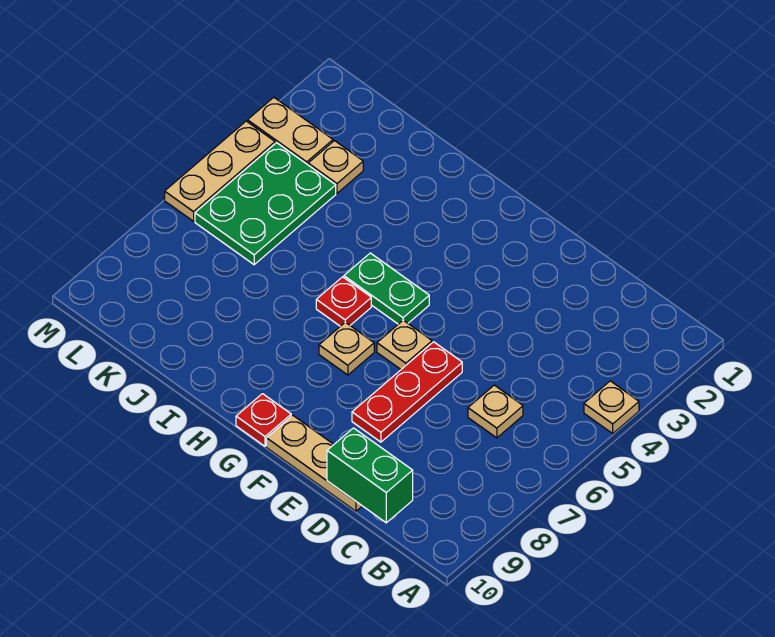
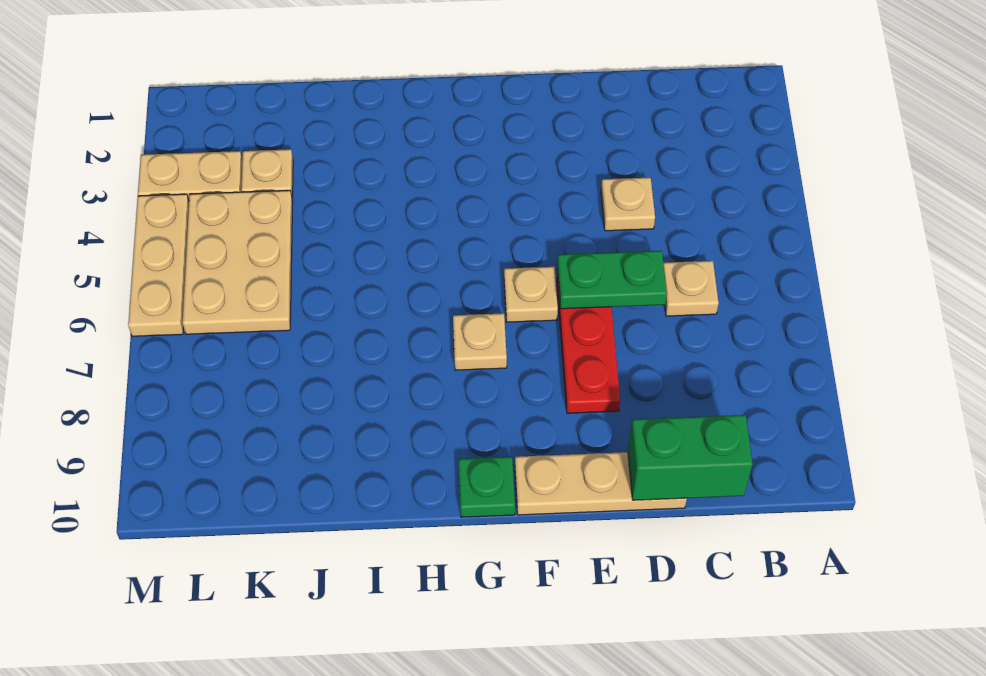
tan 1x1 plate [584,381,639,434] -> tan 1x1 plate moved to [601,178,655,231]
green 1x2 plate [344,253,429,324] -> green 1x2 plate moved to [557,251,667,309]
red 1x1 plate [236,394,291,446] -> green 1x1 plate [459,457,515,517]
red 1x1 plate [316,277,371,326] -> none
green 2x3 plate [195,143,336,265] -> tan 2x3 plate [183,190,293,334]

